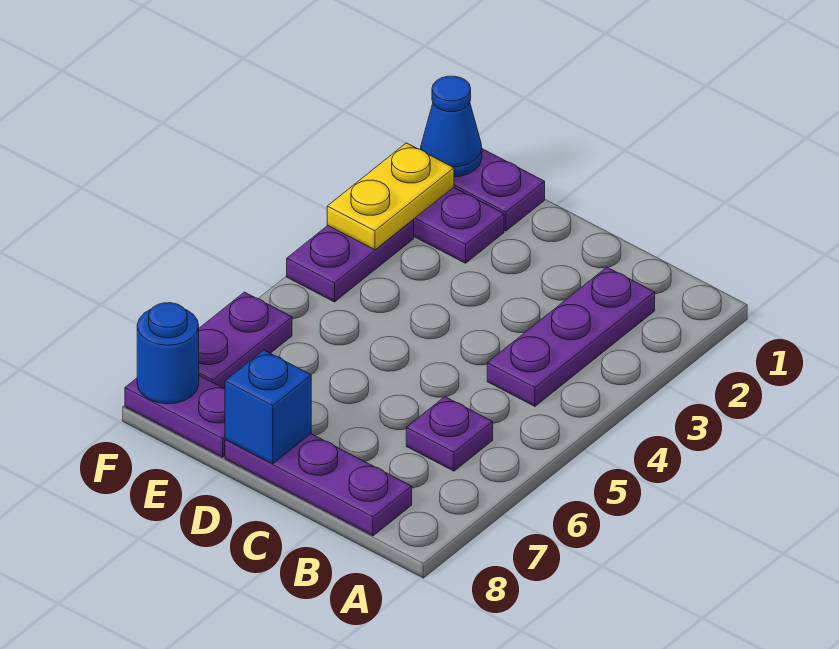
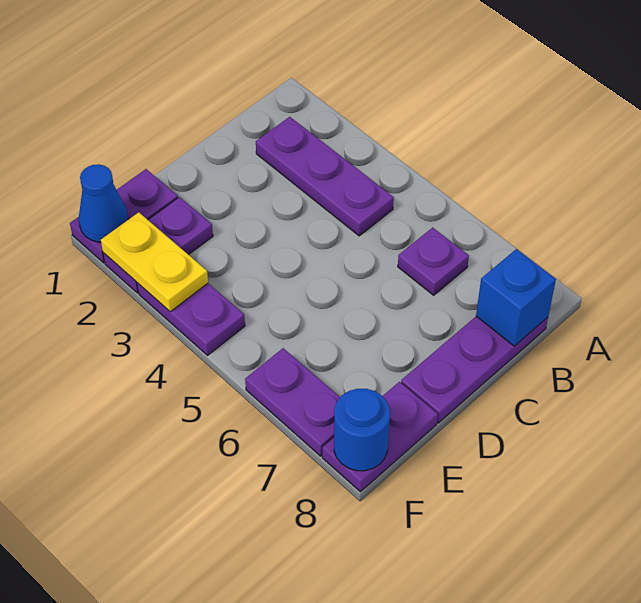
blue 1x1 brick [225,350,311,464] -> blue 1x1 brick moved to [476,249,556,346]

